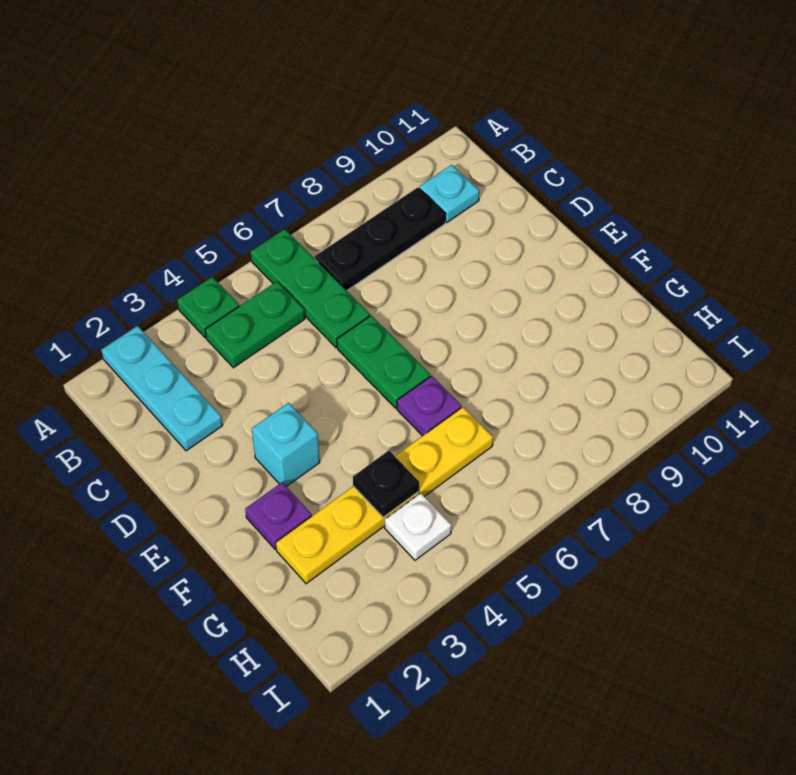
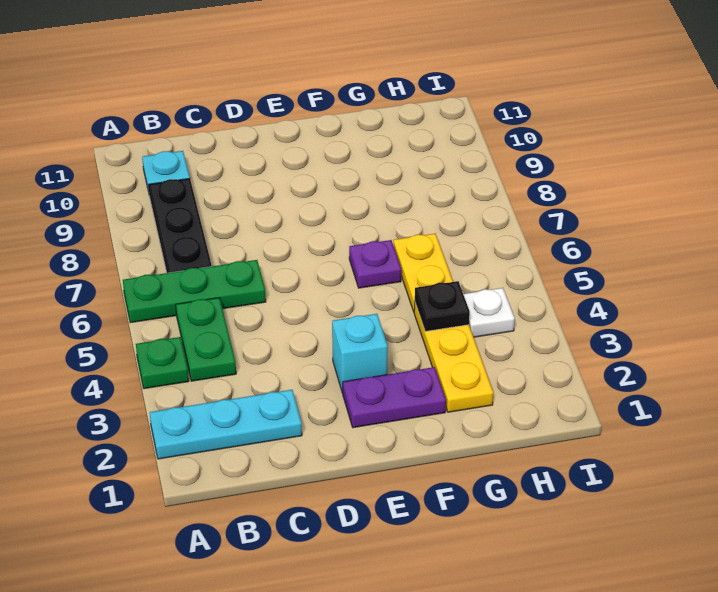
green 1x2 plate [337,316,430,408] -> none
purple 1x1 plate [245,483,312,549] -> purple 1x2 plate [343,367,446,428]

